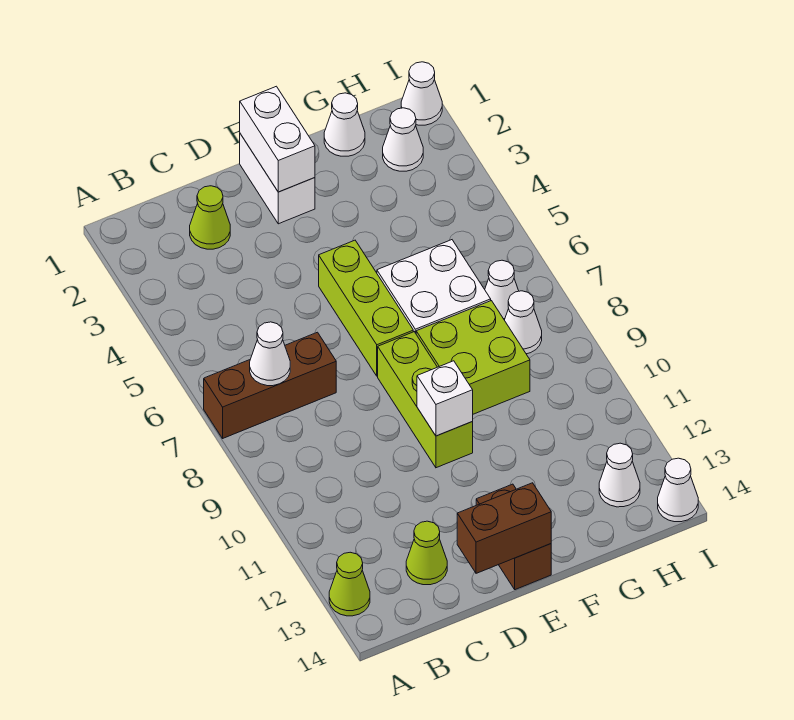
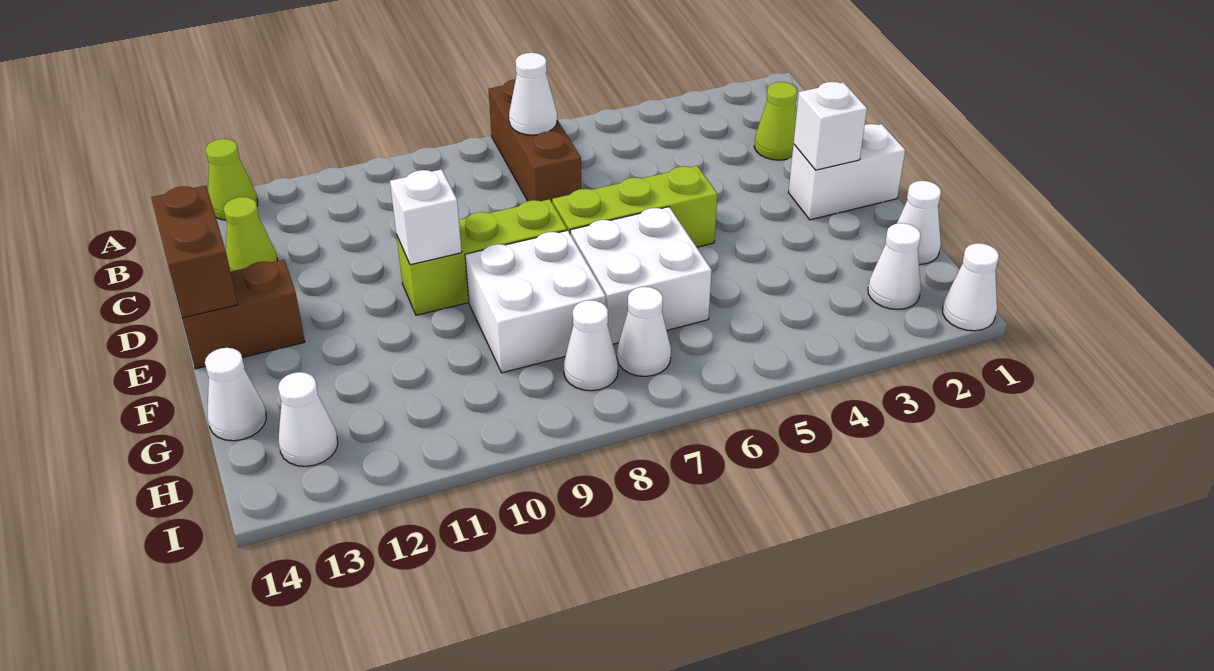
white 1x2 brick [240,86,315,192] -> white 1x1 brick [794,82,867,170]
lime 2x2 brick [416,301,530,414] -> white 2x2 brick [465,230,606,373]
white 1x1 cone [658,458,698,522] -> white 1x1 cone moved to [205,348,266,441]

